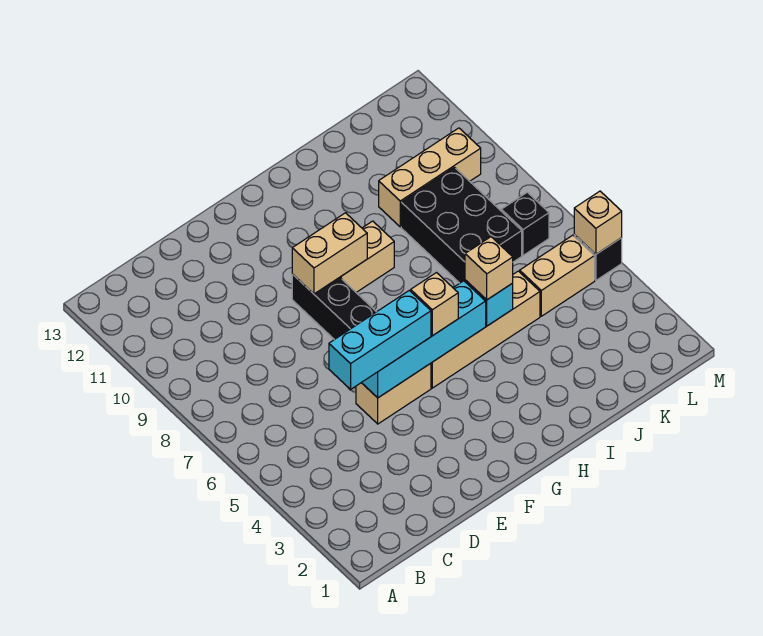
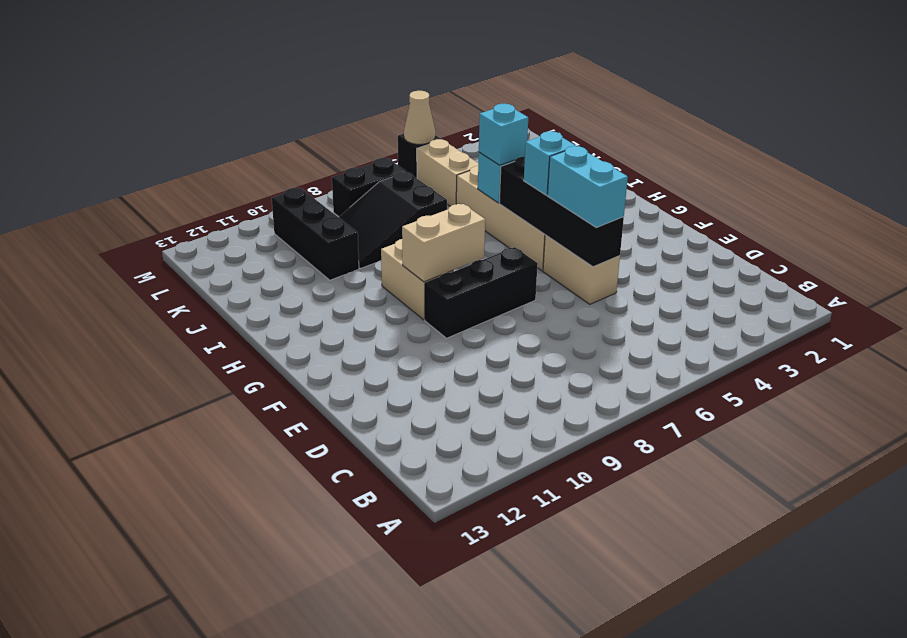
cyan 1x3 brick [329,290,431,389] -> cyan 1x2 brick [547,146,628,227]
cyan 1x4 brick [362,281,486,398] -> black 1x4 brick [499,156,624,267]
tan 1x2 brick [292,213,367,294] -> tan 1x2 brick turned to [402,204,485,282]
tan 1x1 brick [411,273,458,336] -> cyan 1x1 brick [524,131,576,195]
tan 1x1 brick [465,237,513,300] -> cyan 1x1 brick [479,104,528,165]
black 2x3 brick [401,167,522,283] -> black 2x3 slope [339,172,447,269]
tan 1x3 brick [379,128,481,227] -> black 1x3 brick [272,188,359,280]
black 1x1 brick [501,192,549,255] -> black 1x2 brick [332,158,406,217]
tan 1x1 brick [574,191,622,254] -> tan 1x1 cone [404,91,435,144]

